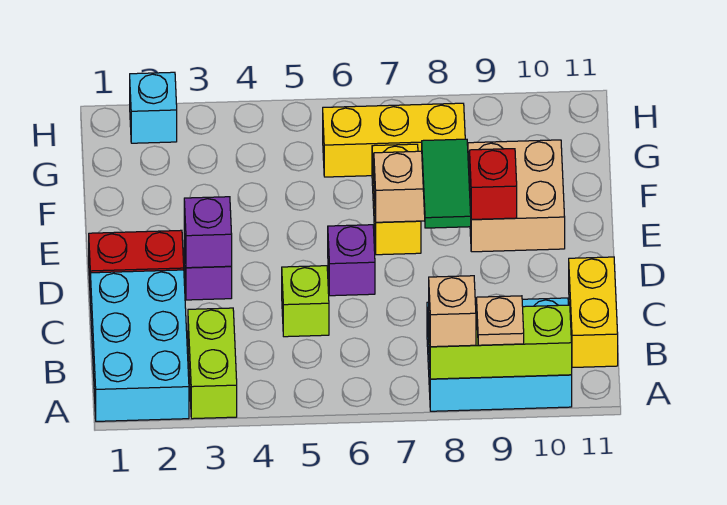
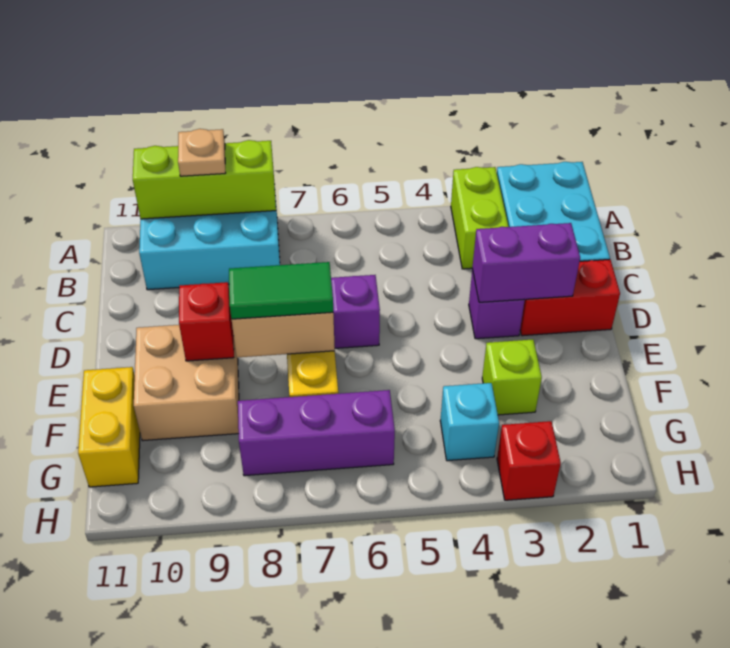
tan 1x1 brick [429,276,476,347] -> none
yellow 1x2 brick [569,257,618,368] -> yellow 1x2 brick moved to [78,367,140,487]
lime 1x1 brick [282,266,329,337] -> lime 1x1 brick moved to [482,340,542,415]
purple 1x1 brick [184,197,232,268] -> purple 1x2 brick [472,223,580,302]
green 1x2 tile [422,139,471,228] -> green 1x2 tile turned to [229,262,333,319]
yellow 1x3 brick [323,103,465,177] -> purple 1x3 brick [238,390,395,476]
cyan 1x1 brick [130,72,177,143] -> cyan 1x1 brick moved to [440,383,499,461]
none -> red 1x1 brick [497,421,561,500]

